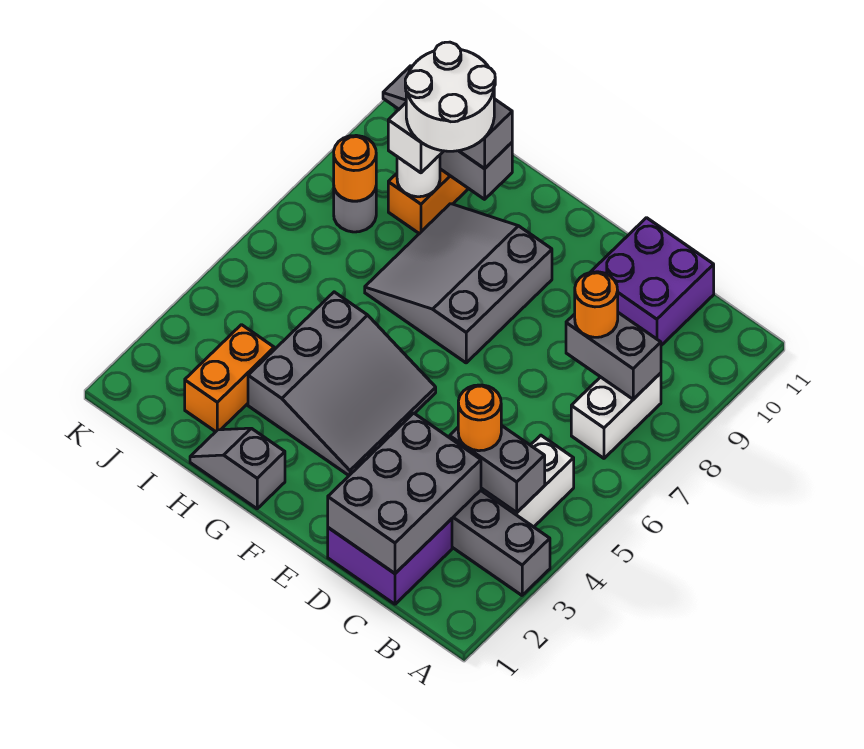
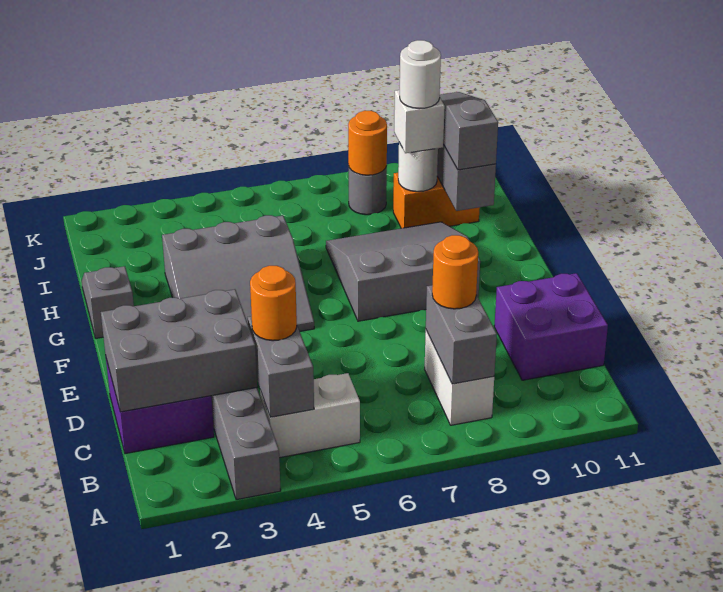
white 1x2 brick [571,373,661,458] -> white 1x2 brick turned to [425,330,494,425]
white 2x2 round brick [405,42,495,151] -> white 1x1 round brick [400,40,441,109]
orange 1x2 brick [185,325,274,432] -> none

